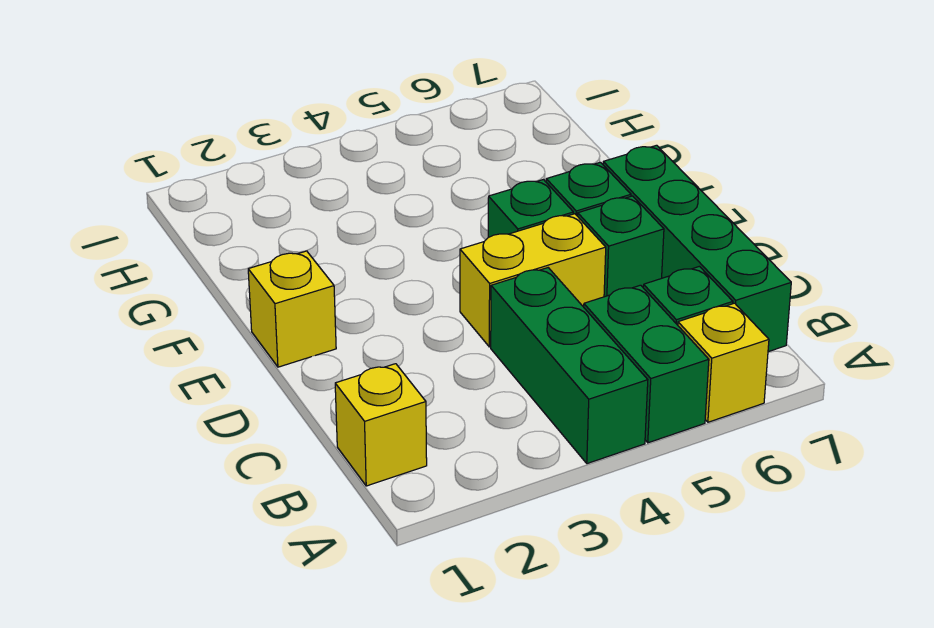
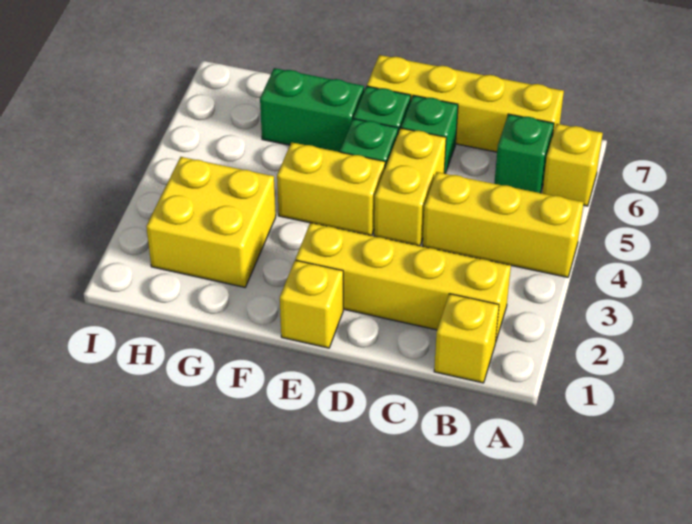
green 1x3 brick [491,268,648,464] -> yellow 1x3 brick [422,172,584,277]
green 1x2 brick [584,285,709,443] -> green 1x2 brick moved to [260,68,364,152]
none -> yellow 1x4 brick [296,223,511,343]
green 1x4 brick [603,145,791,352] -> yellow 1x4 brick [367,55,564,152]
none -> yellow 1x2 brick [277,142,385,236]
none -> yellow 2x2 brick [146,157,276,287]

